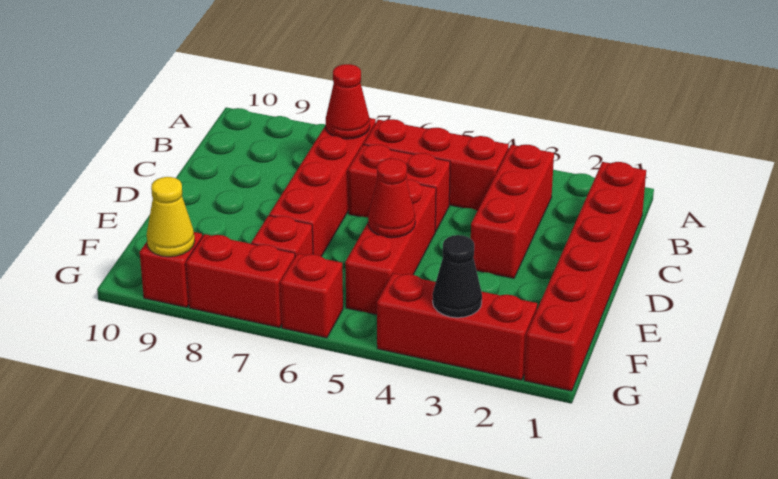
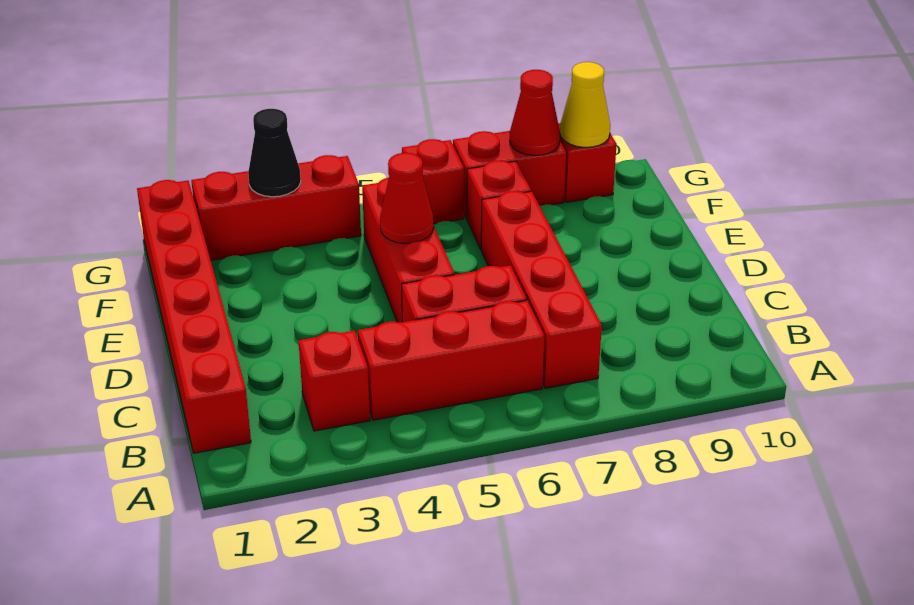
red 1x3 brick [471,145,554,278] -> red 1x1 brick [298,331,370,431]
red 1x1 cone [326,64,370,139] -> red 1x1 cone moved to [510,70,560,155]

